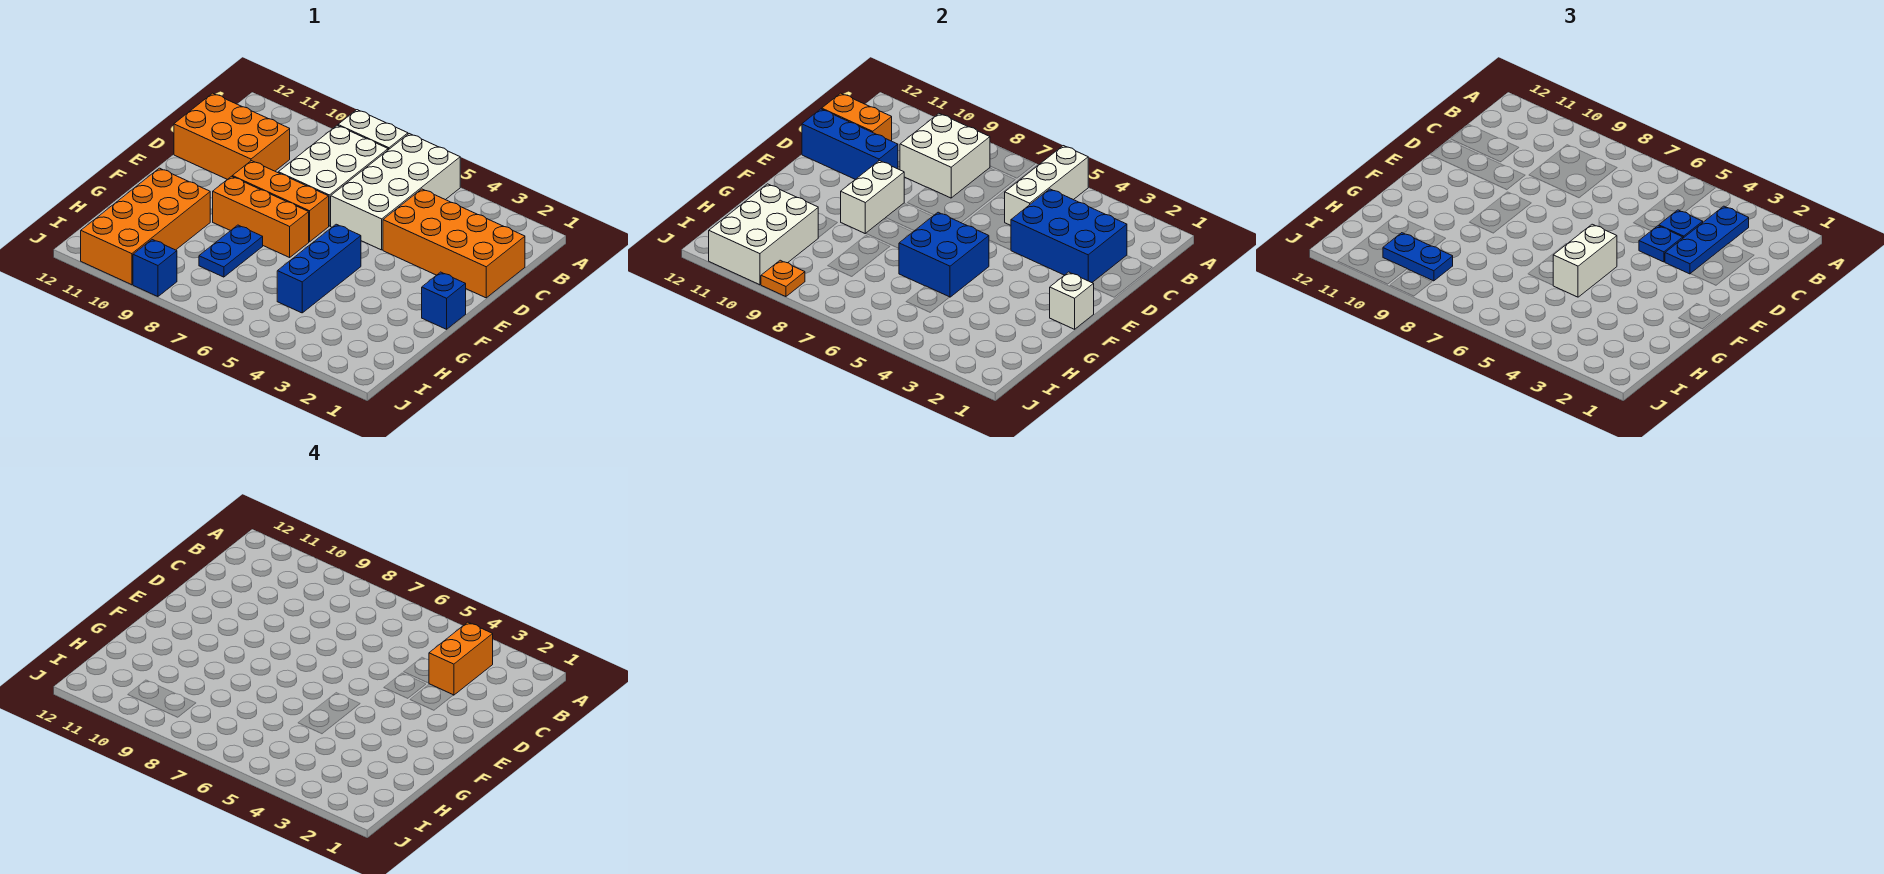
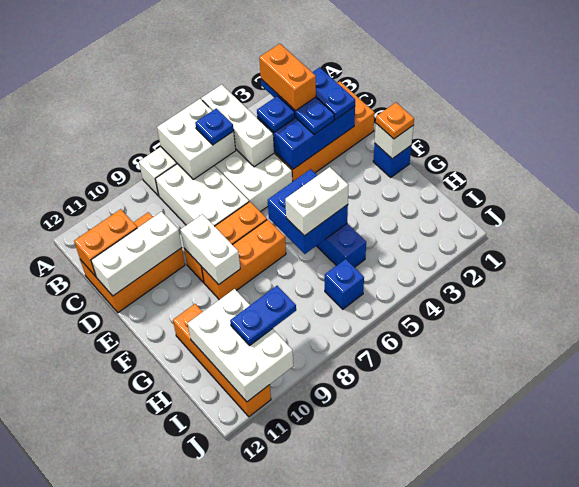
white 2x2 brick [900,114,990,198] -> white 2x2 brick moved to [157,99,236,179]
blue 1x1 plate [1639,226,1683,262] -> blue 1x1 plate moved to [195,108,234,145]
blue 1x3 brick [802,109,898,179] -> white 1x3 brick [91,212,182,296]
white 1x2 brick [1553,224,1617,297] -> white 1x2 brick turned to [285,167,348,236]
blue 1x2 plate [199,225,263,277] -> blue 1x2 plate moved to [312,67,355,120]
orange 2x4 brick [81,168,210,285] -> orange 1x4 brick [173,304,271,417]
blue 1x1 brick [133,240,177,297] -> blue 1x1 brick moved to [325,259,364,309]
orange 1x1 plate [761,260,805,297] -> orange 1x1 plate moved to [376,103,414,139]

